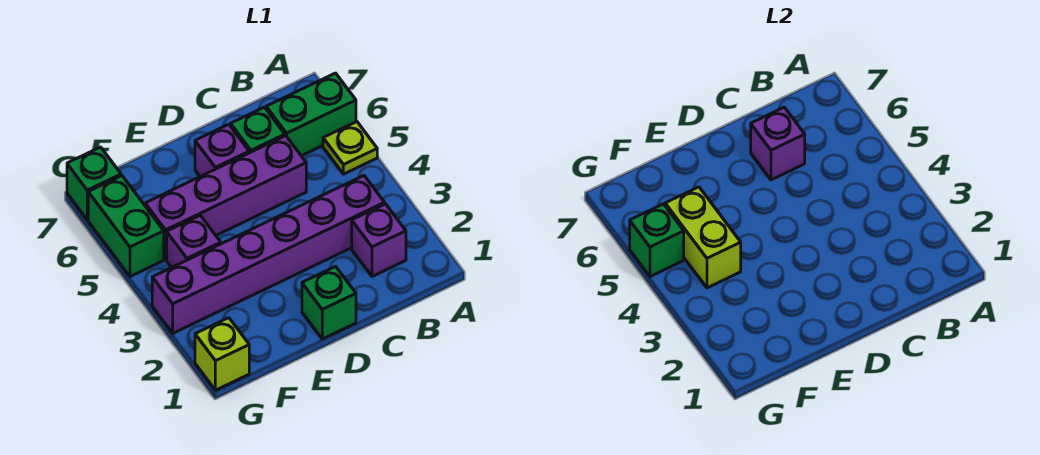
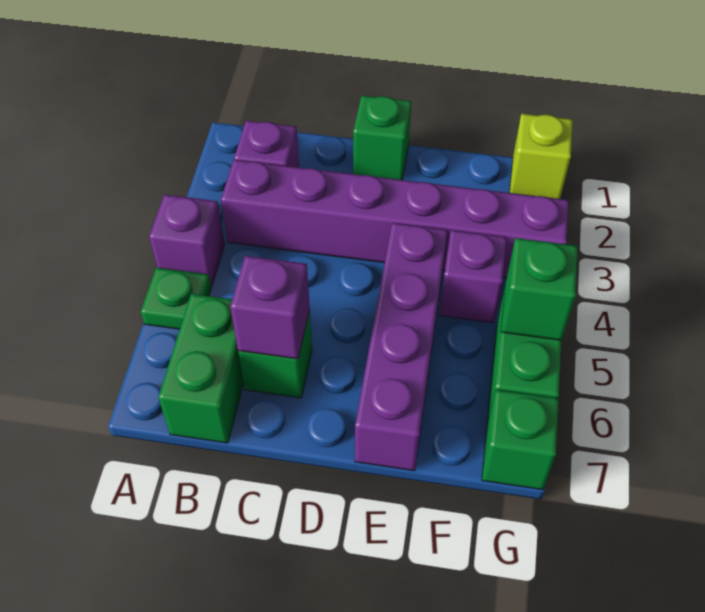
lime 1x1 plate [323,122,377,174] -> green 1x1 plate [141,268,212,329]
green 1x2 brick [266,73,356,156] -> green 1x2 brick turned to [158,294,244,443]
purple 1x4 brick [145,136,306,259] -> purple 1x4 brick turned to [355,223,448,471]
purple 1x1 brick [195,124,249,176] -> purple 1x1 brick moved to [149,195,225,285]
lime 1x2 brick [665,187,741,288] -> none

